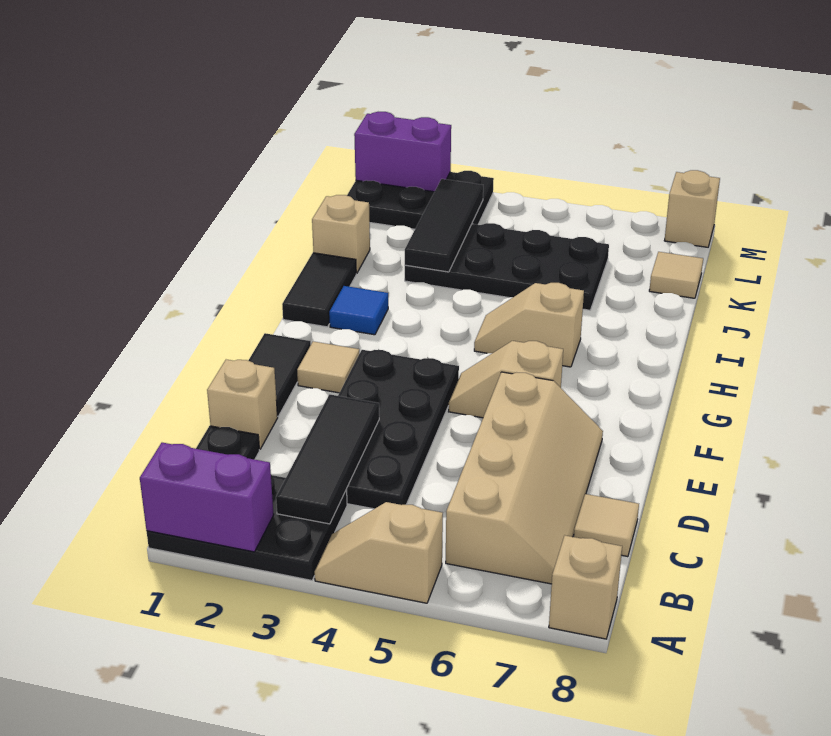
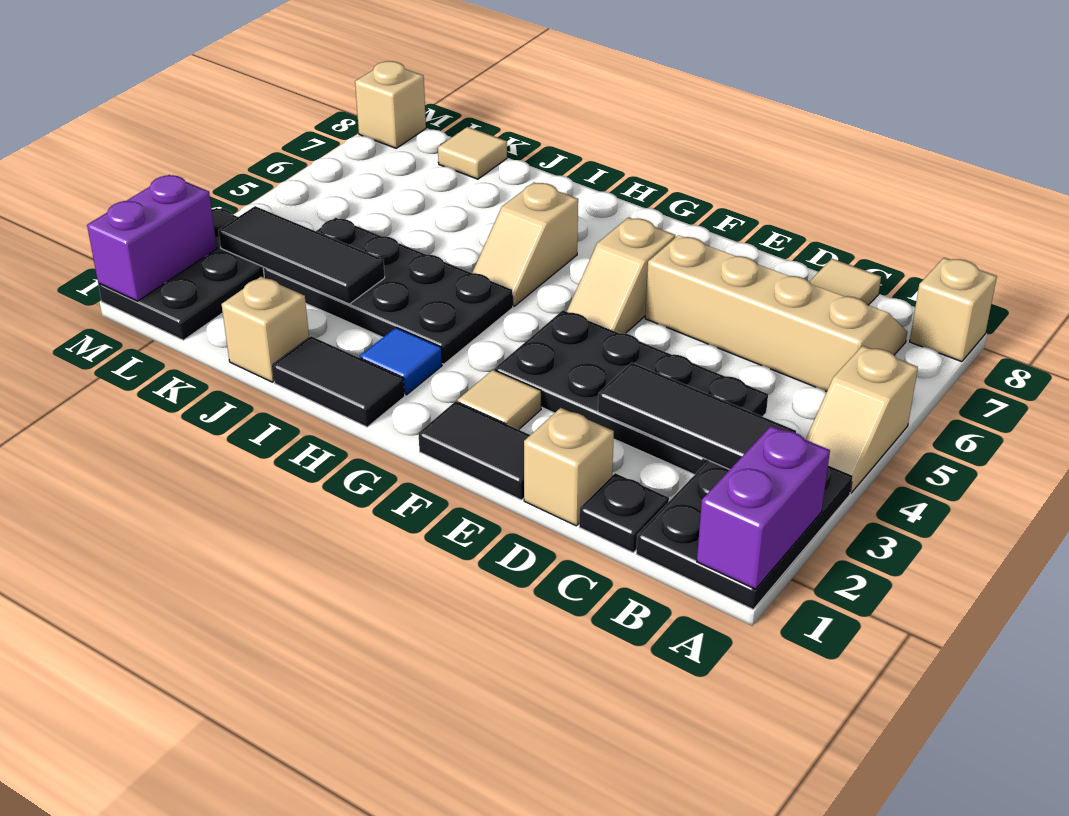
black 2x4 plate [405,223,609,310] -> black 2x4 plate turned to [263,218,513,364]

